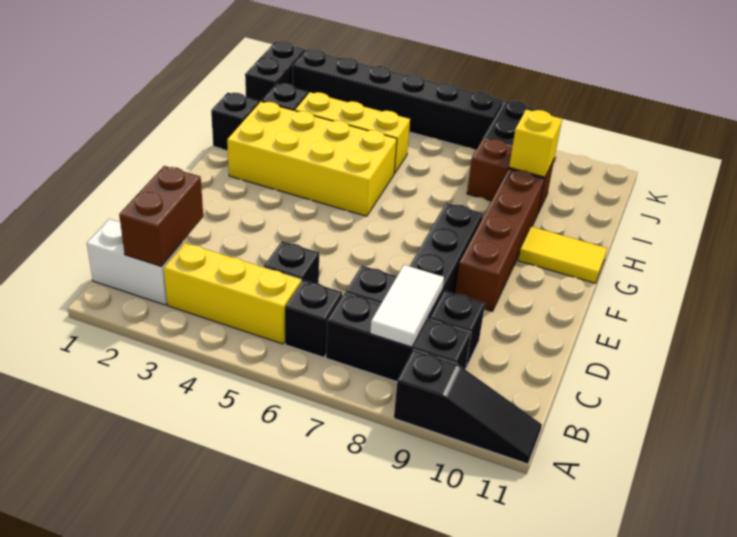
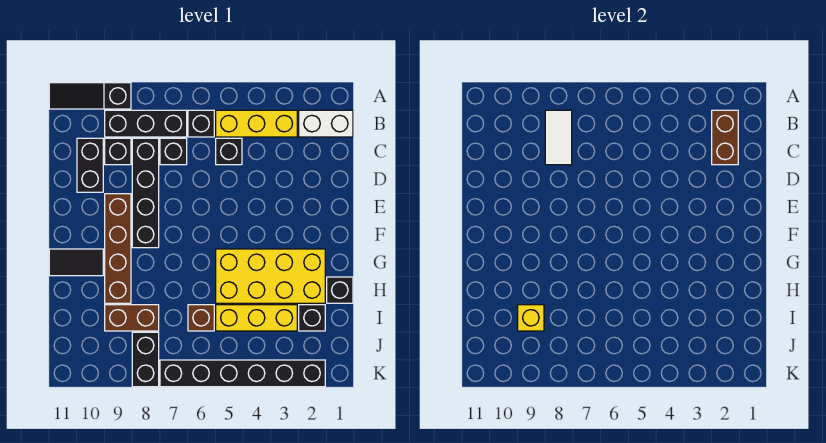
yellow 1x2 tile [518,227,607,283] -> black 1x2 tile [49,249,103,276]
none -> brown 1x1 brick [188,305,214,331]
black 1x2 brick [245,41,305,103] -> black 1x2 brick moved to [77,138,103,192]

